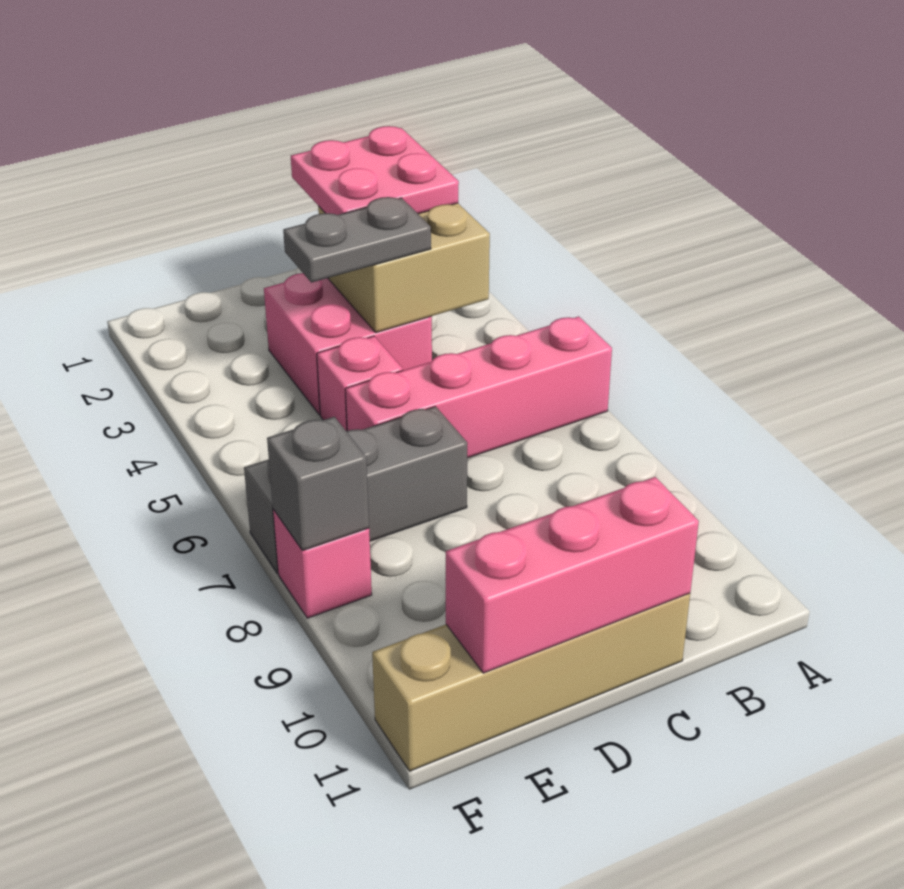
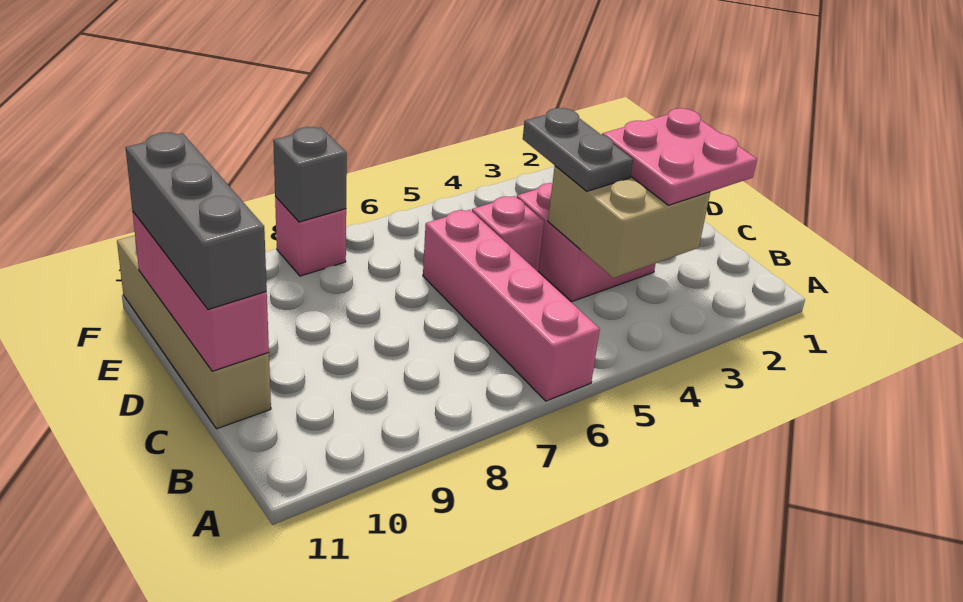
grey 1x3 brick [244,406,467,573] -> grey 1x3 brick moved to [126,133,267,309]

